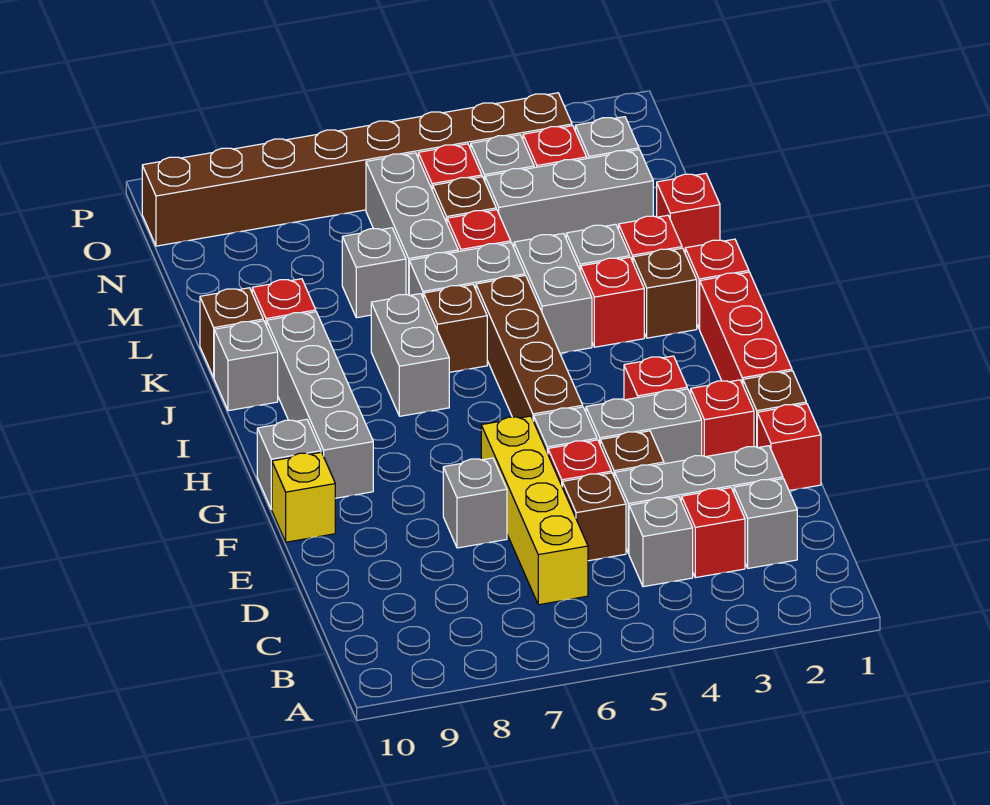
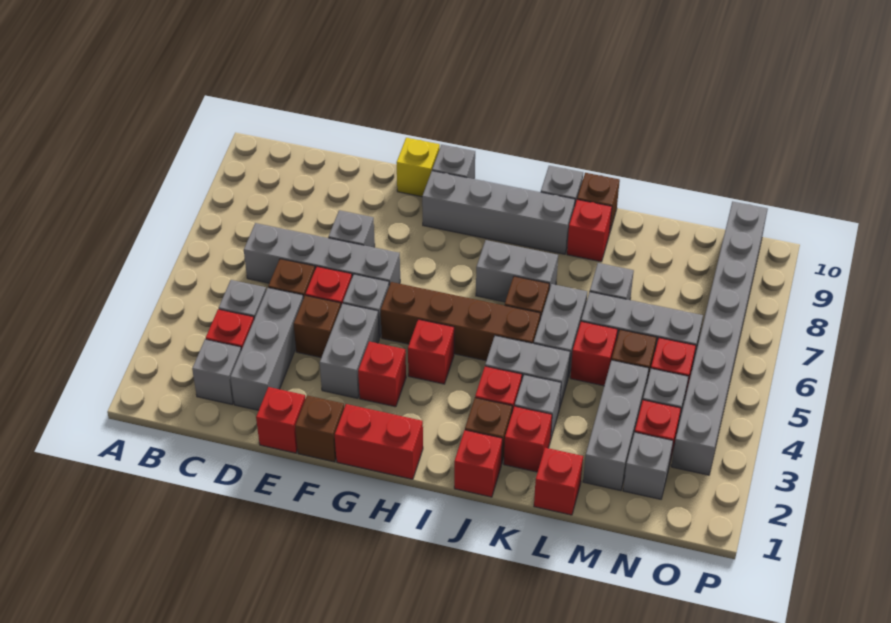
yellow 1x4 brick [481,416,588,605] -> grey 1x4 brick [244,223,400,285]
red 1x1 brick [691,380,754,457] -> red 1x1 brick moved to [408,319,454,384]
red 1x3 brick [700,272,792,384] -> red 1x2 brick [335,404,423,479]
brown 1x8 brick [142,93,572,246] -> grey 1x8 brick [671,202,768,475]

